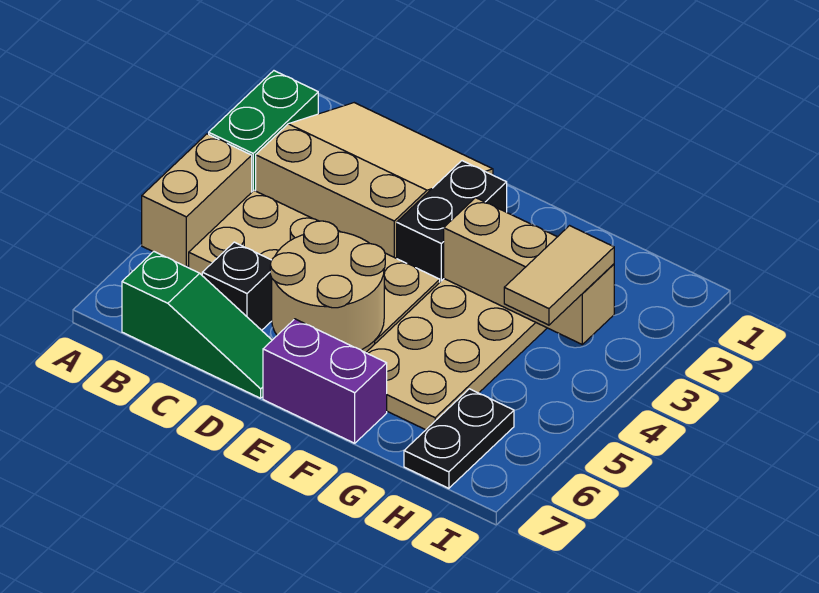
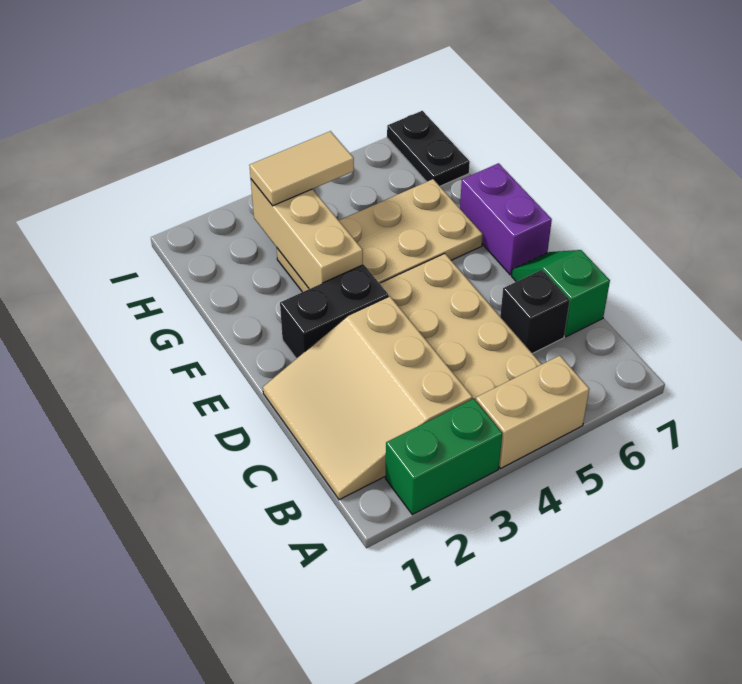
green 1x3 slope [122,252,272,398] -> green 1x2 slope [512,250,610,337]
tan 2x2 round brick [270,221,385,350] -> none
black 1x2 plate [404,389,514,488] -> black 1x2 plate turned to [387,111,470,186]

